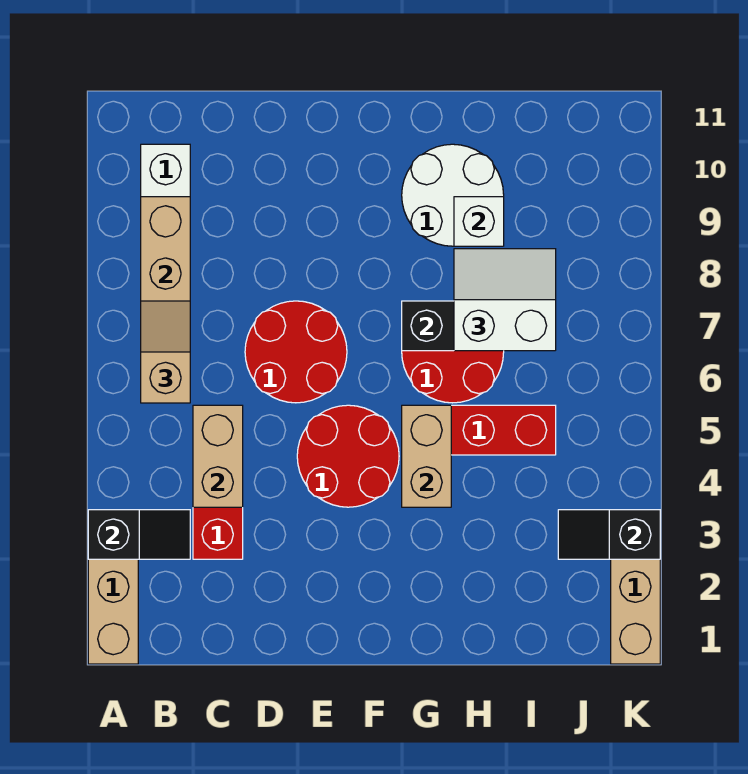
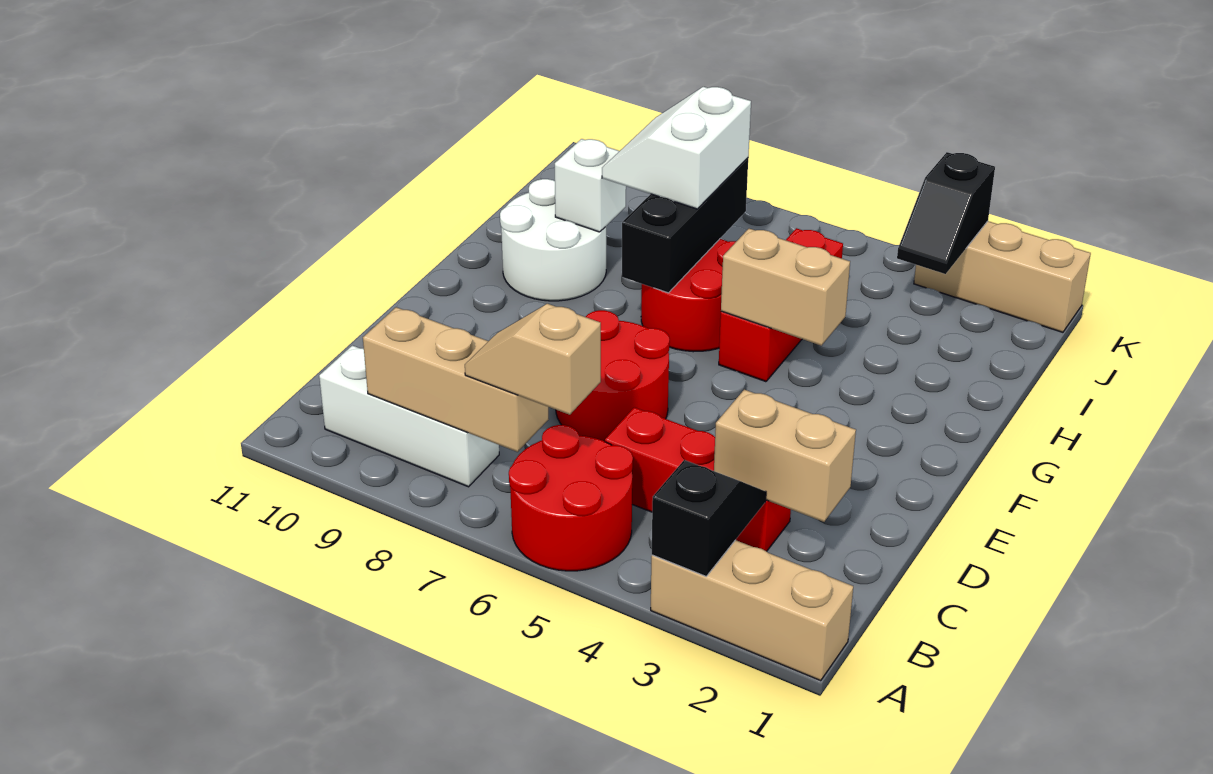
tan 1x2 brick [193,405,243,507] -> tan 1x2 brick moved to [714,390,856,522]
red 2x2 round brick [297,405,399,507] -> red 2x2 round brick moved to [509,425,633,571]

